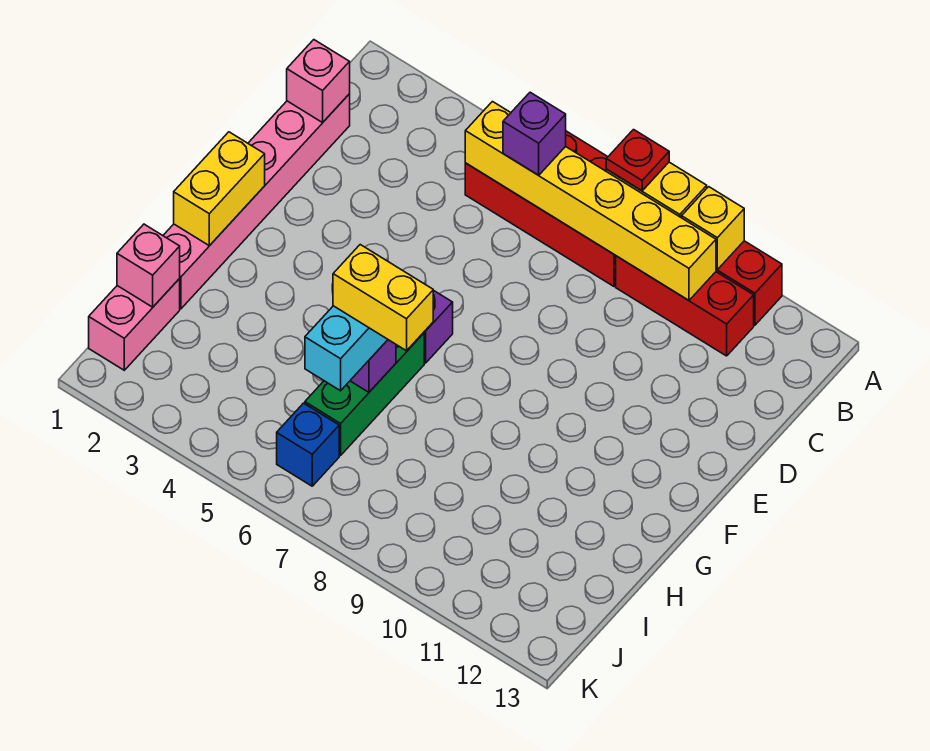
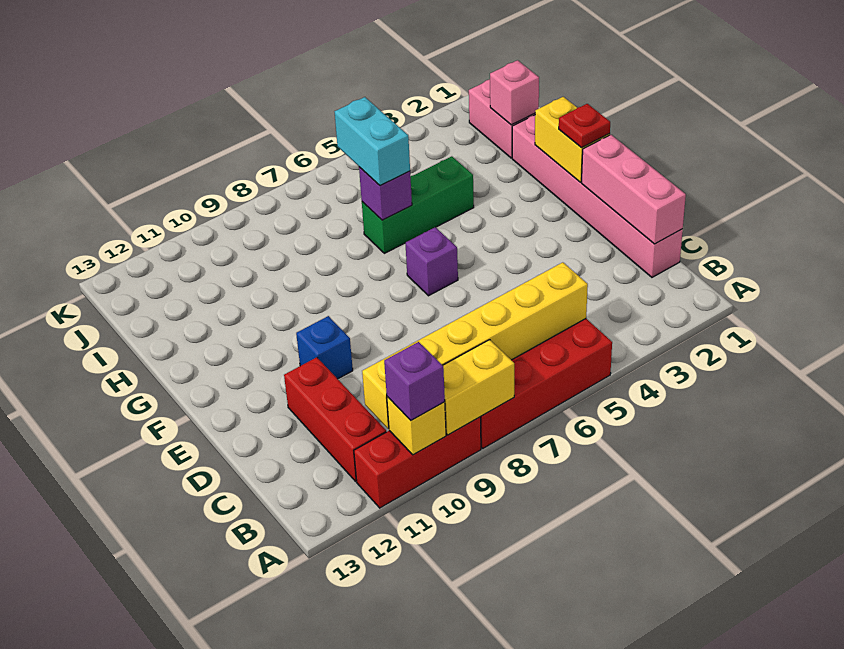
red 1x1 plate [606,130,669,191] -> red 1x1 plate moved to [559,104,610,147]
purple 1x1 brick [503,92,566,175] -> purple 1x1 brick moved to [384,342,445,420]
red 1x3 brick [616,256,754,356] -> red 1x3 brick turned to [284,357,386,481]
pink 1x1 brick [287,40,350,123] -> pink 1x3 brick [582,135,686,244]
green 1x3 brick [305,333,424,455] -> green 1x3 brick turned to [362,156,474,253]
yellow 1x2 brick [333,245,433,351] -> none
blue 1x1 brick [277,403,339,486] -> blue 1x1 brick moved to [296,316,353,379]

